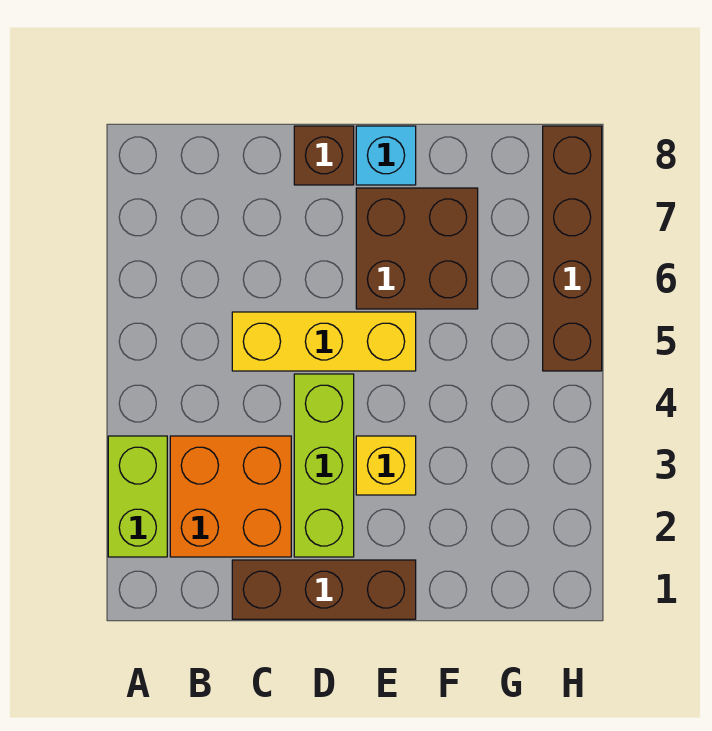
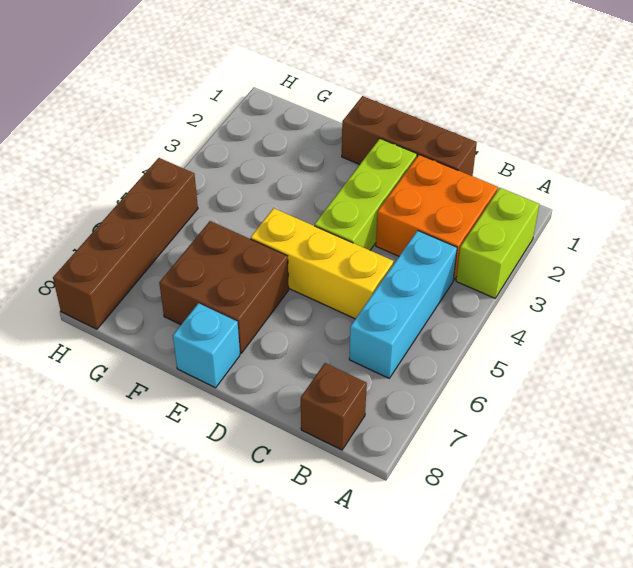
none -> cyan 1x3 brick [349,230,457,378]
brown 1x1 brick [294,126,354,185] -> brown 1x1 brick moved to [301,363,367,450]
yellow 1x1 brick [356,436,416,495] -> none

